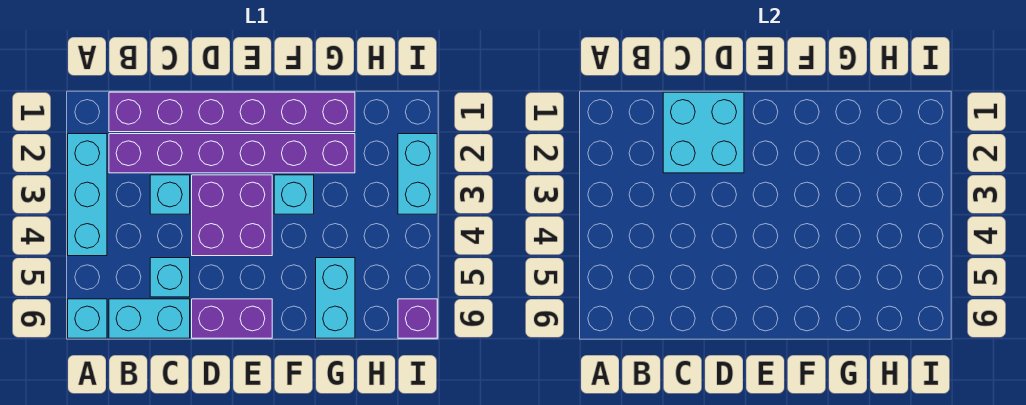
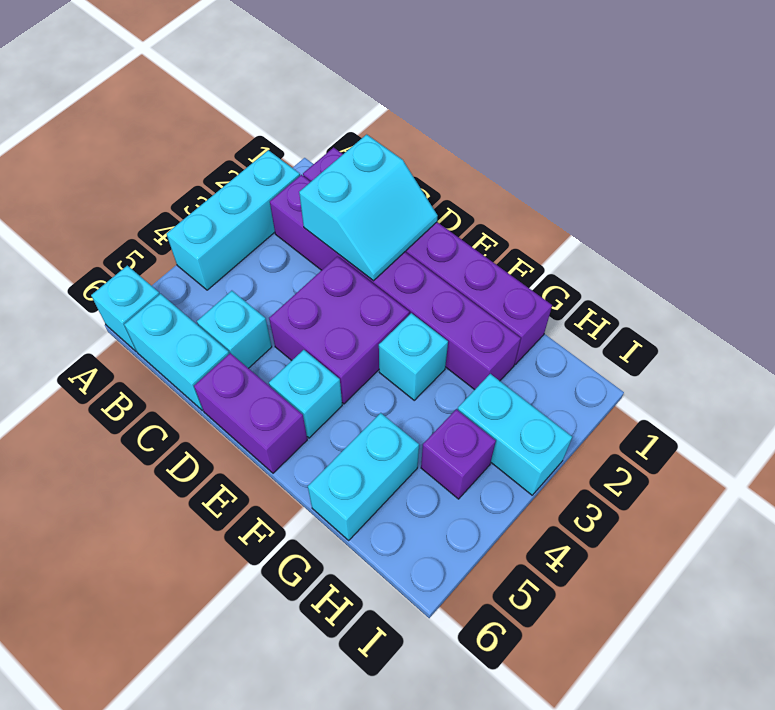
cyan 2x2 brick [663,92,744,173] -> cyan 2x2 slope [299,134,438,281]
cyan 1x1 brick [150,175,190,214] -> cyan 1x1 brick moved to [269,350,342,438]
cyan 1x2 brick [398,134,437,214] -> cyan 1x2 brick turned to [458,374,572,495]
purple 1x1 brick [398,299,437,338] -> purple 1x1 brick moved to [421,409,496,499]

